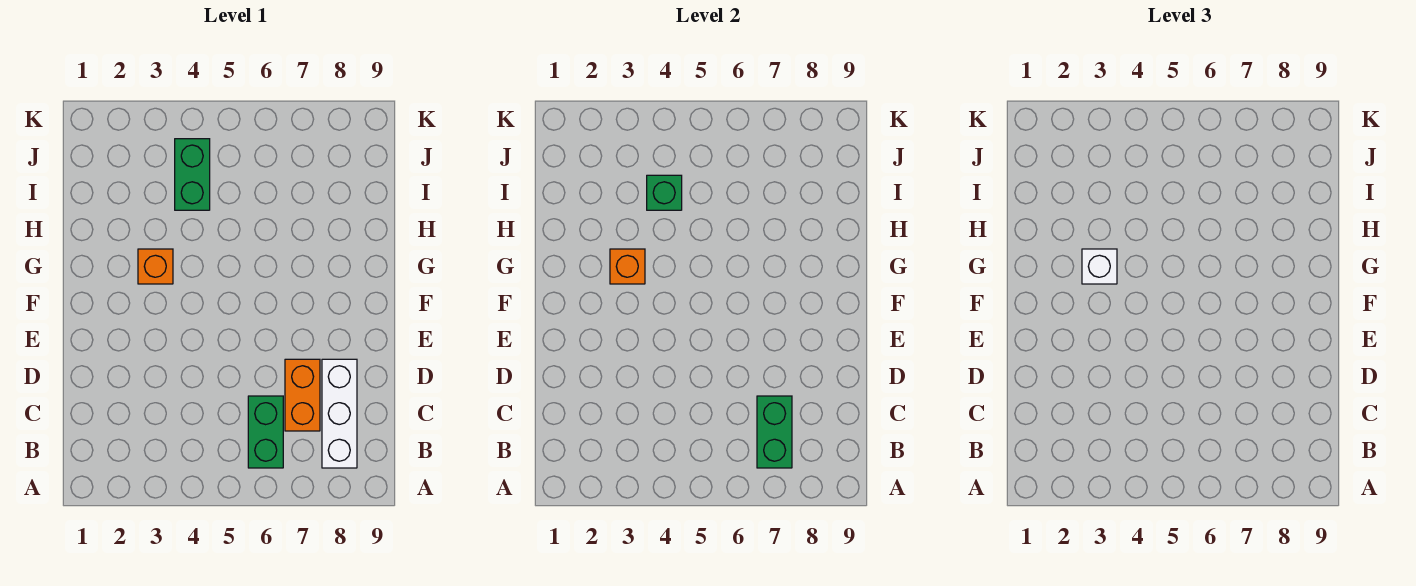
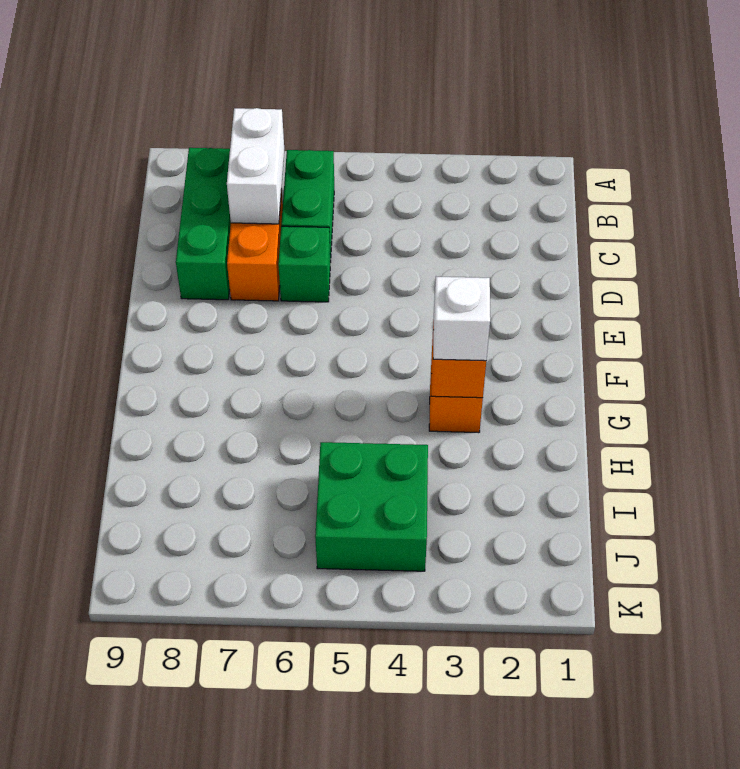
green 1x2 brick [757,396,792,468] -> white 1x2 brick [227,108,284,224]
white 1x3 brick [322,359,357,468] -> green 1x3 brick [176,148,231,300]
green 1x2 brick [175,139,210,210] -> green 2x2 brick [315,442,428,571]
green 1x1 brick [647,175,682,210] -> green 1x1 brick moved to [278,226,330,302]

